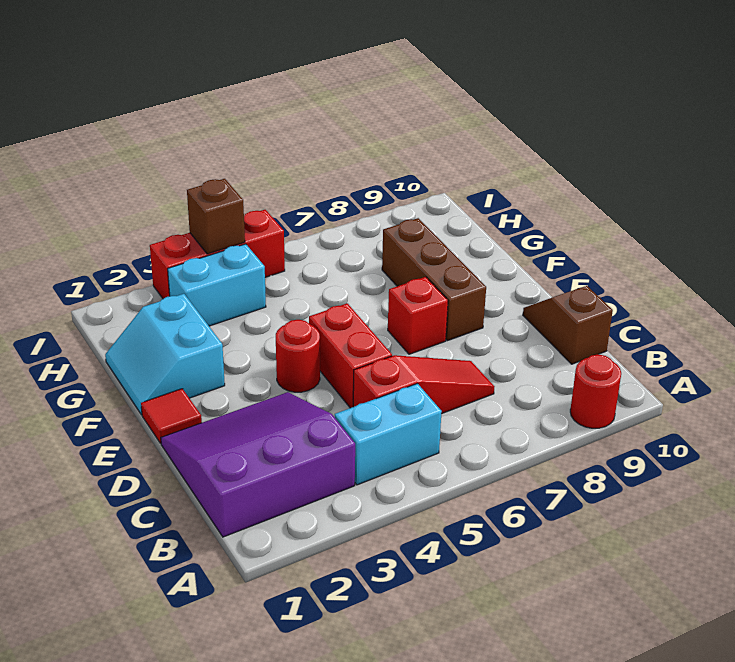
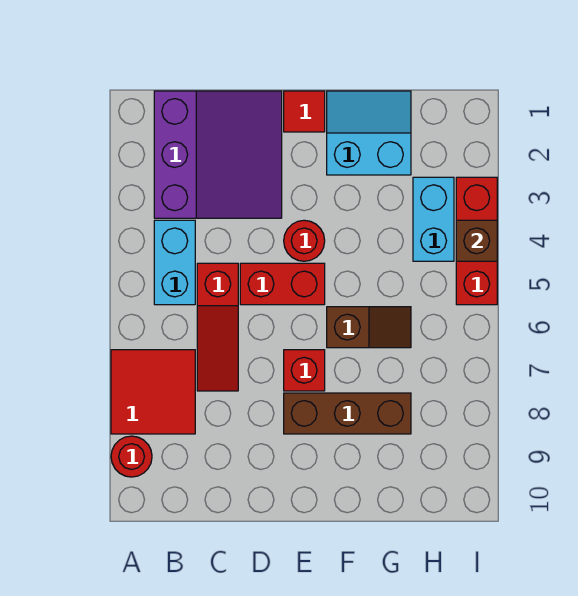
none -> red 2x2 tile [111,350,195,434]
brown 1x2 slope [523,286,613,364] -> brown 1x2 slope moved to [327,307,411,348]

